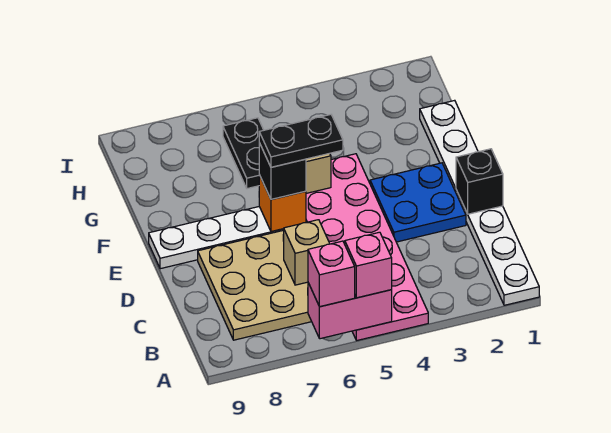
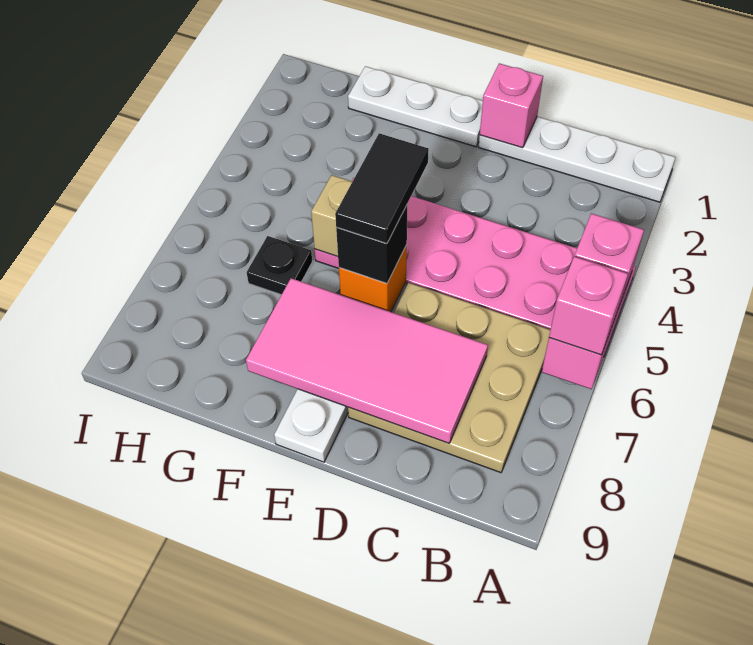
tan 1x1 brick [283,220,330,285] -> none
none -> pink 2x4 tile [246,278,488,443]
black 1x1 brick [456,149,503,214] -> pink 1x1 brick [480,63,543,148]
blue 2x2 plate [370,163,466,242] -> none
black 1x2 plate [259,115,343,167] -> black 1x2 tile [335,133,429,243]
black 1x2 plate [223,118,264,189] -> black 1x1 plate [247,236,312,295]

